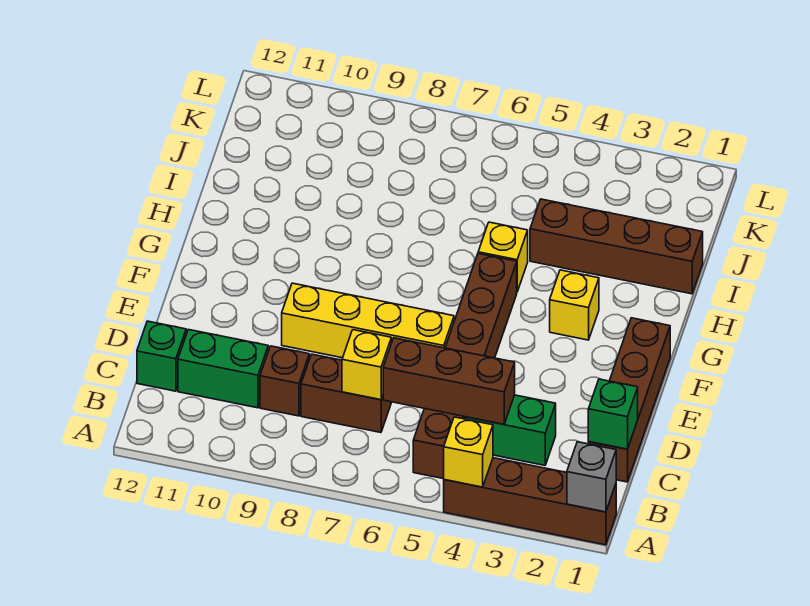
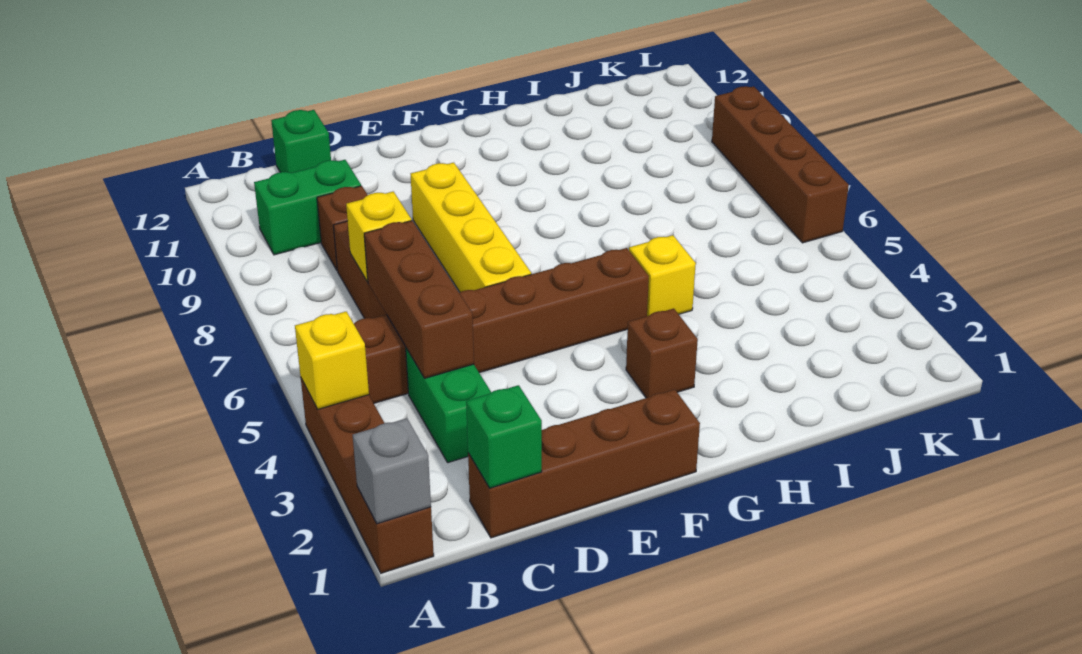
green 1x2 brick [178,329,268,408] -> green 1x2 brick turned to [254,160,361,255]
yellow 1x1 brick [550,270,599,340] -> brown 1x1 brick [626,309,698,398]
brown 1x4 brick [530,199,703,294] -> brown 1x4 brick moved to [712,86,849,243]

